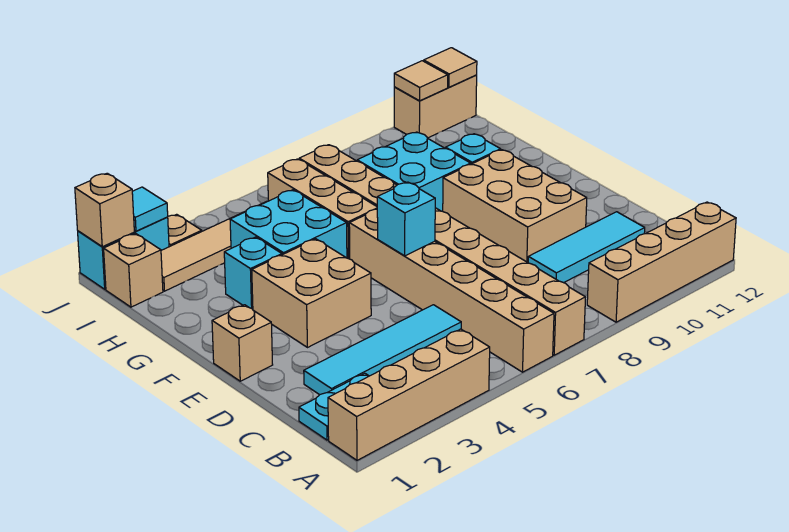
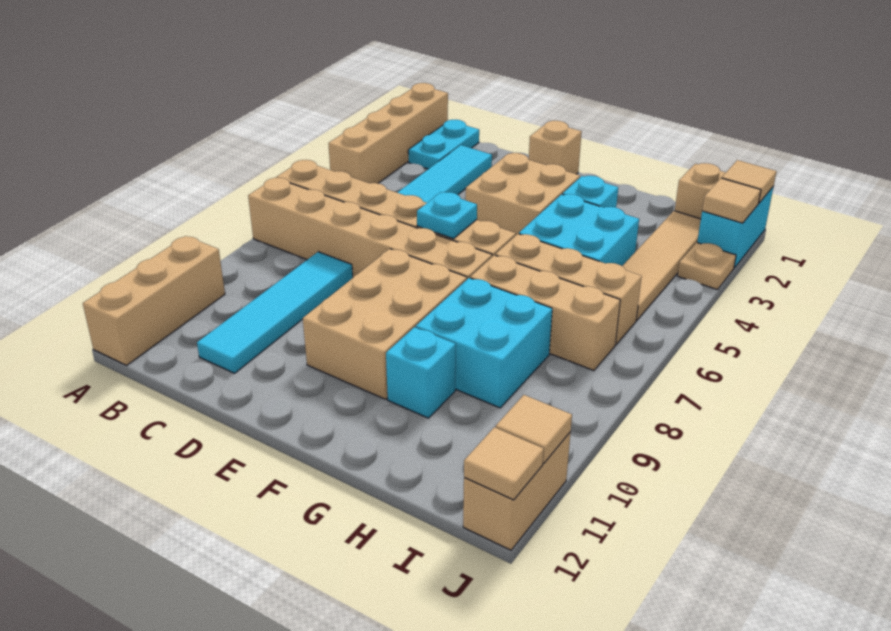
tan 1x4 brick [587,202,736,322] -> tan 1x3 brick [83,236,225,365]
cyan 1x3 tile [528,212,645,283] -> cyan 1x4 tile [197,252,353,373]
tan 2x3 brick [443,150,587,262] -> tan 2x3 brick turned to [303,249,467,399]
cyan 1x1 brick [377,182,435,256] -> cyan 1x1 plate [417,192,477,239]
tan 1x1 brick [75,173,134,247] -> tan 1x1 tile [722,160,776,203]
cyan 1x1 tile [132,187,168,231] -> tan 1x1 tile [702,178,761,223]

